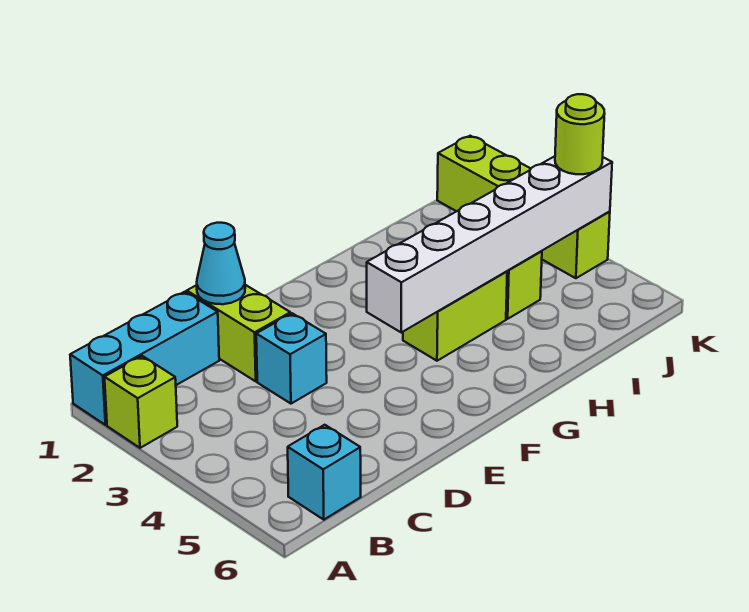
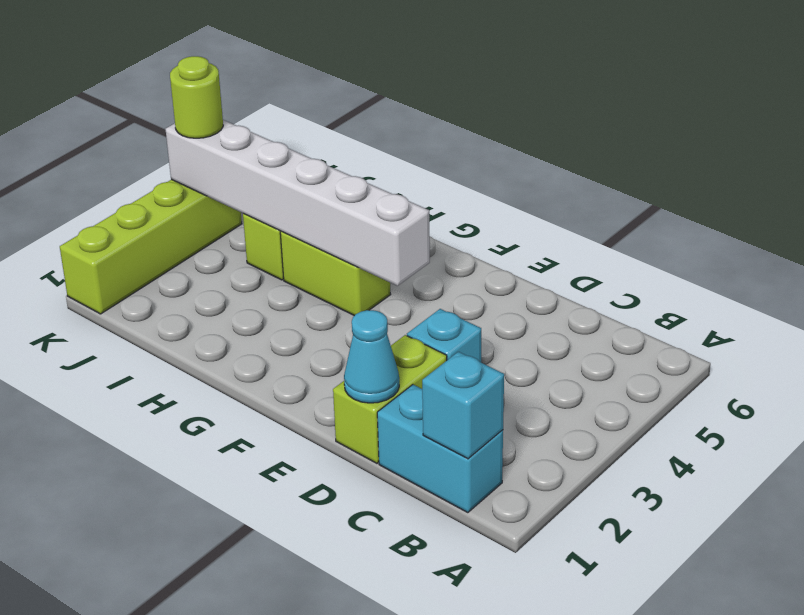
cyan 1x3 brick [70,292,219,425] -> cyan 1x2 brick [377,385,503,513]
lime 1x1 brick [104,356,177,448] -> none
cyan 1x1 brick [288,425,361,520] -> cyan 1x1 brick moved to [422,352,504,459]

